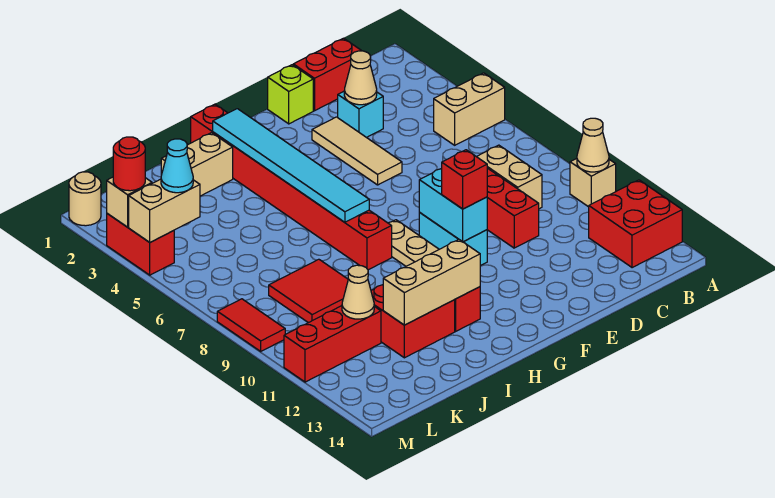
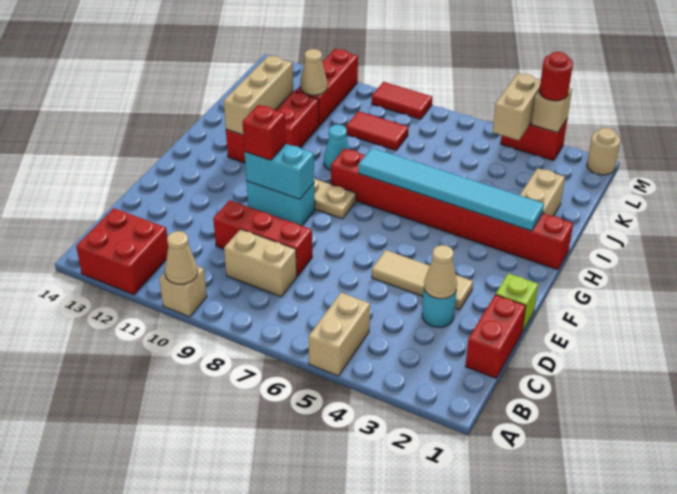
cyan 1x1 brick [338,92,383,138] -> cyan 1x1 round brick [422,290,456,327]
red 2x2 tile [269,259,348,323] -> red 1x2 tile [346,111,408,150]
cyan 1x1 cone [161,139,193,193] -> cyan 1x1 cone moved to [324,125,350,170]

